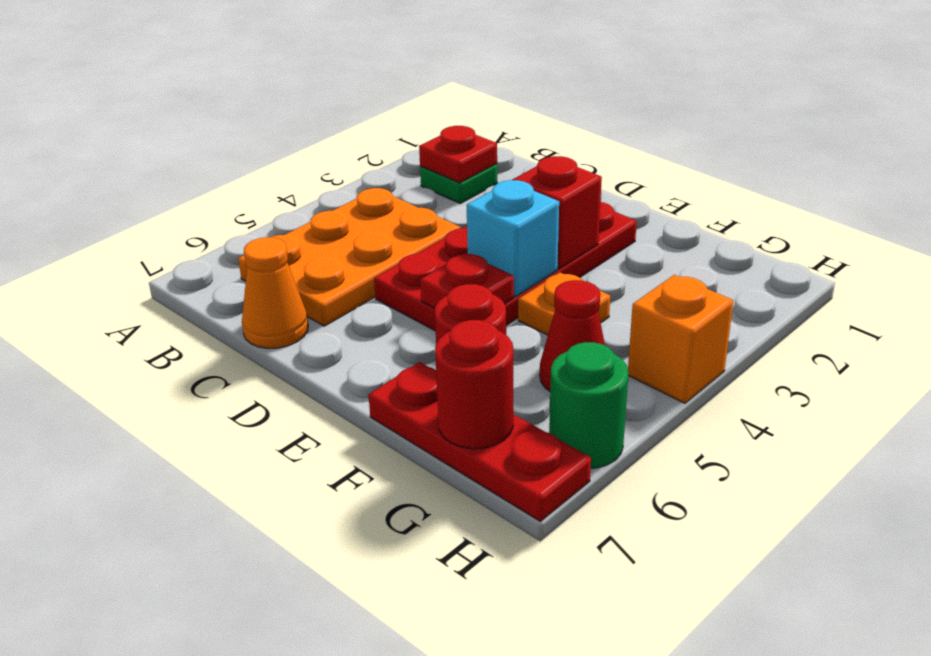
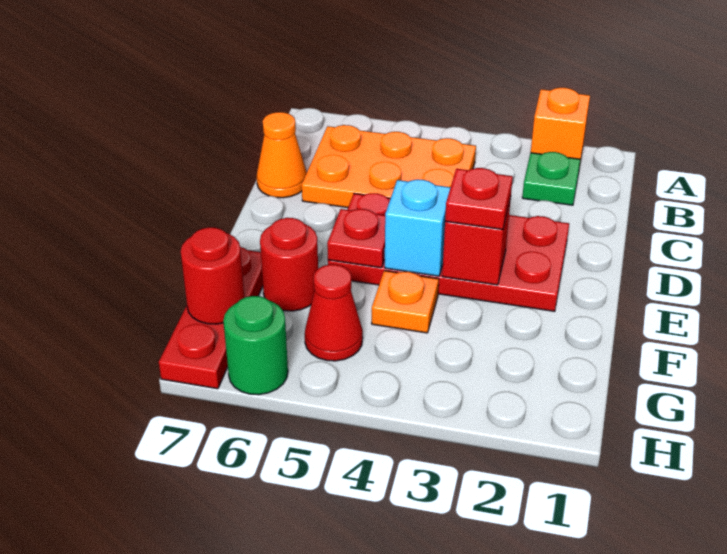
red 1x1 plate [419,126,497,183] -> red 1x1 plate moved to [445,168,513,230]
orange 1x1 brick [628,275,734,403] -> orange 1x1 brick moved to [531,88,590,168]

